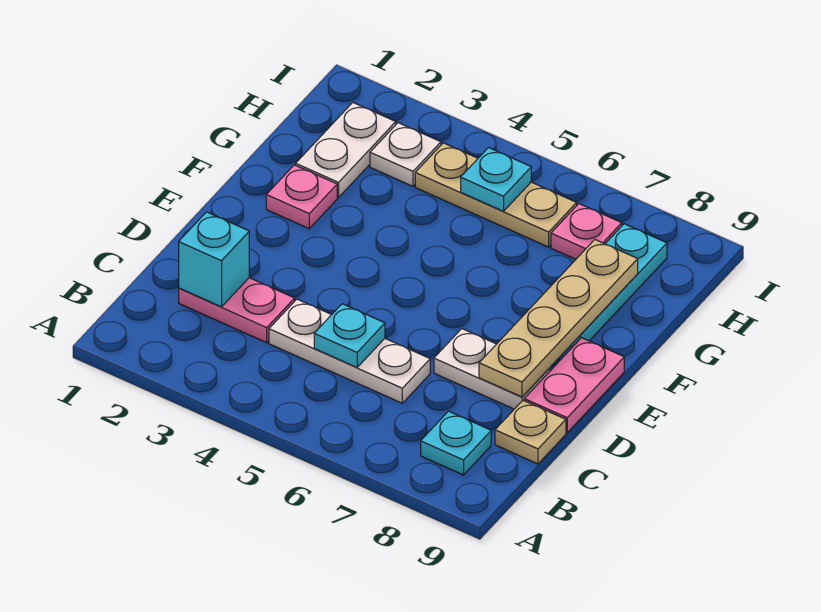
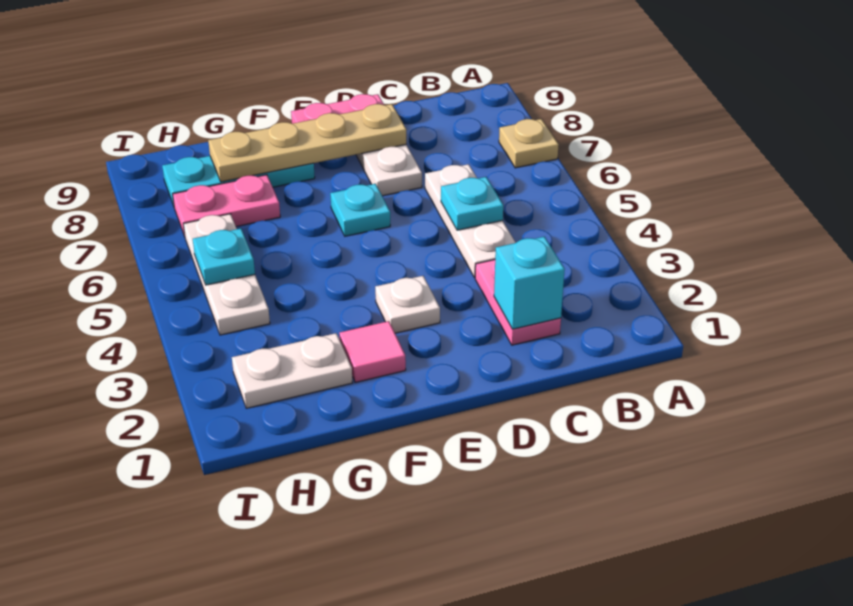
cyan 1x1 plate [421,411,491,475] -> cyan 1x1 plate moved to [330,184,390,236]
tan 1x1 plate [495,400,566,464] -> tan 1x1 plate moved to [499,119,559,168]
pink 1x1 plate [266,165,337,228] -> pink 1x1 tile [339,321,406,383]
white 1x1 plate [370,123,441,186] -> white 1x1 plate moved to [375,276,440,333]
tan 1x3 plate [415,143,577,247] -> white 1x3 plate [183,214,270,335]
pink 1x1 plate [551,204,622,259] -> pink 1x2 plate [173,175,280,236]

